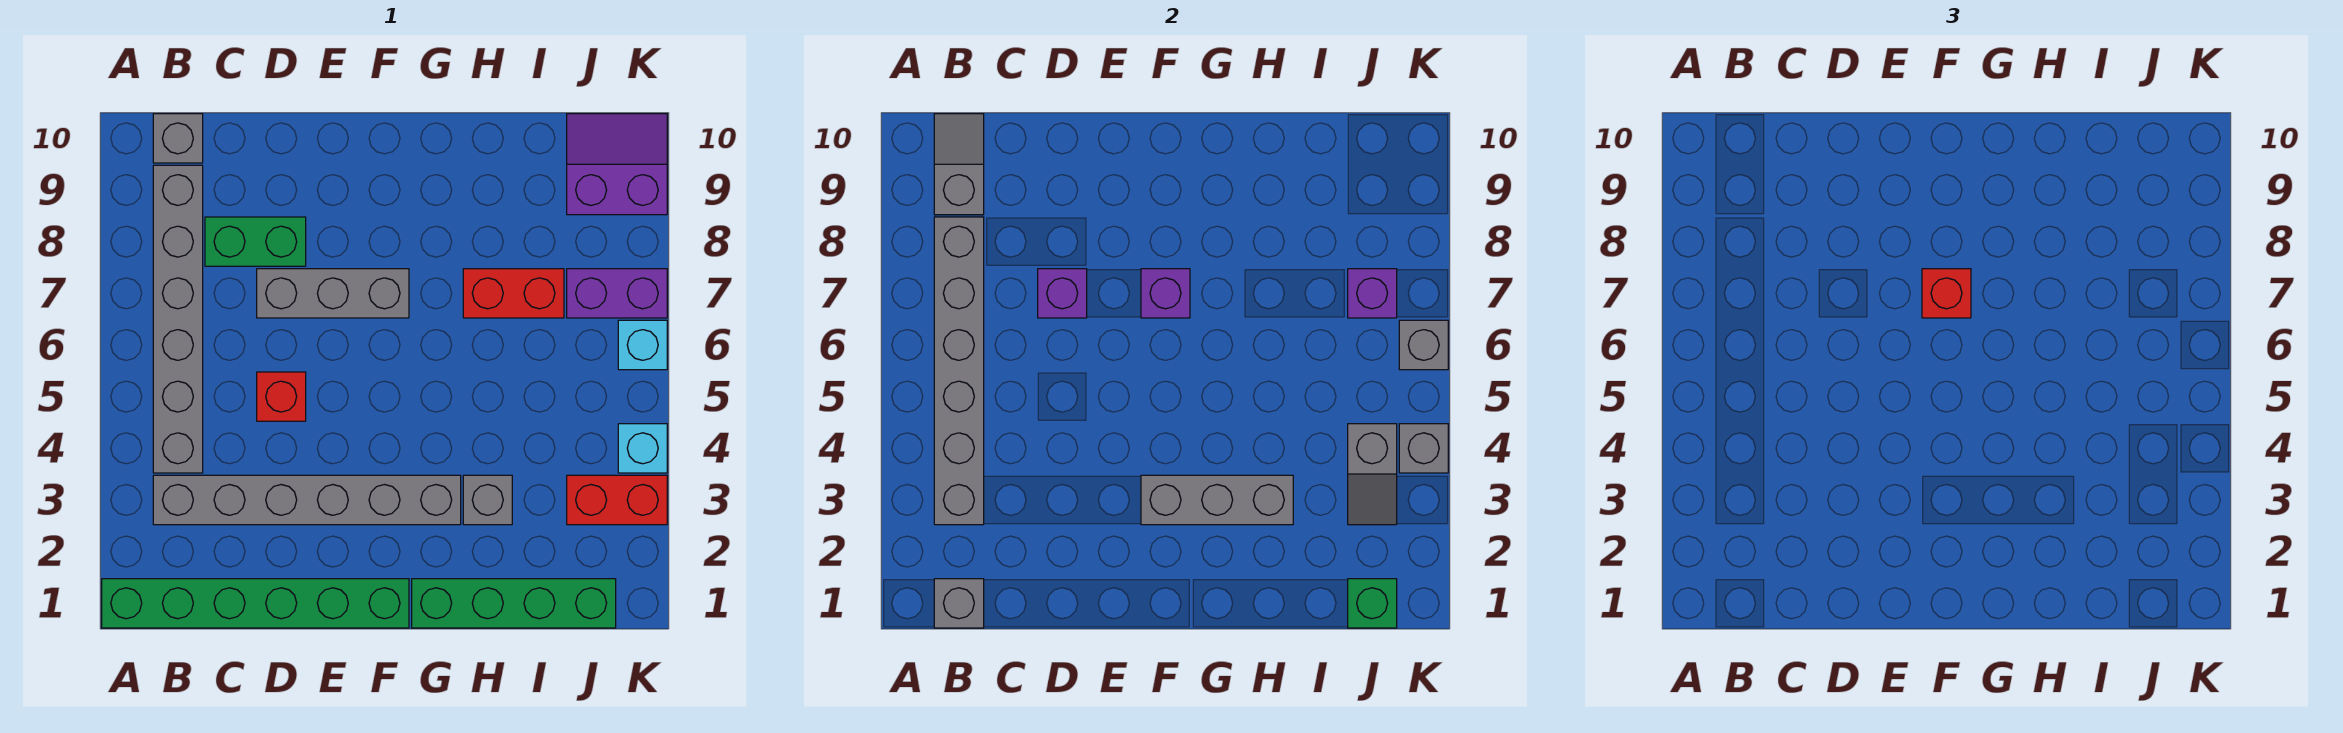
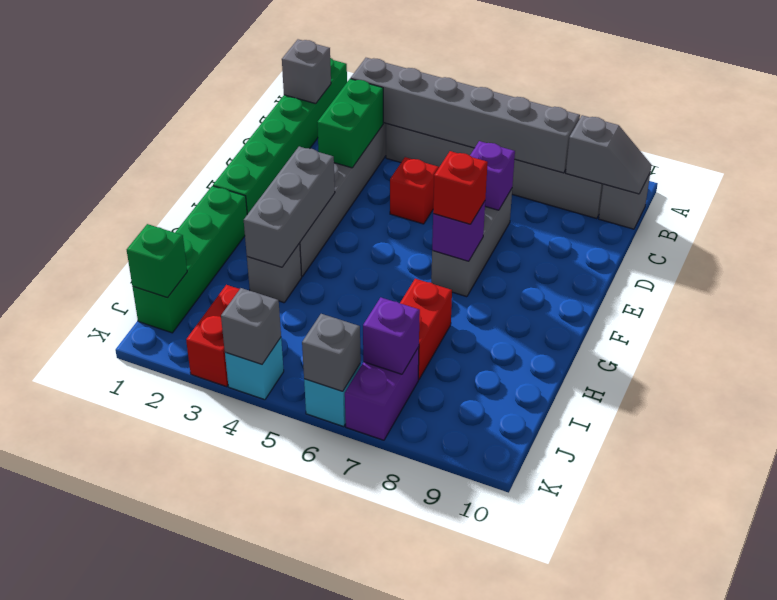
green 1x2 brick [205,217,306,266] -> green 1x2 brick moved to [317,79,383,168]
grey 1x2 slope [1348,424,1397,525] -> none
purple 2x2 slope [567,114,667,215] -> none

